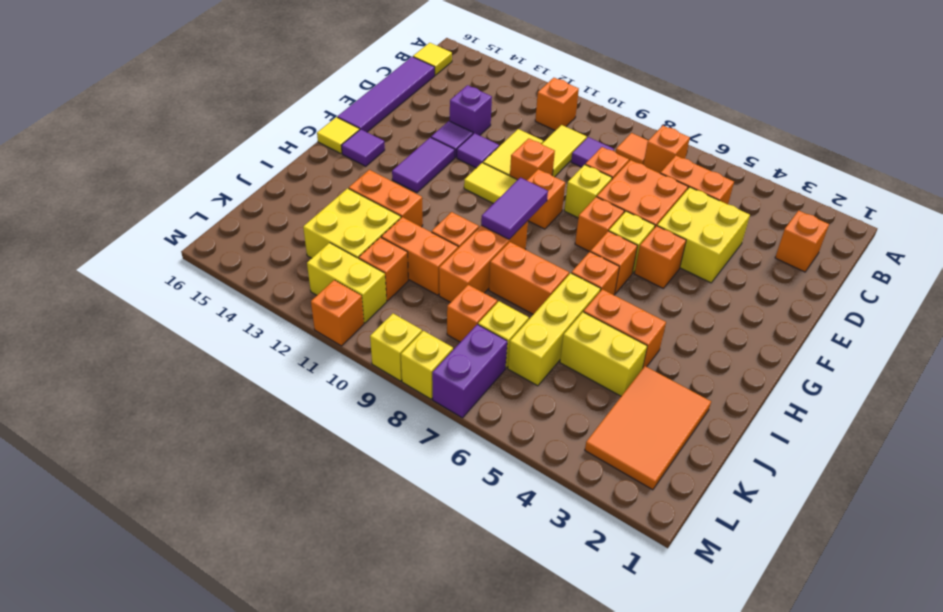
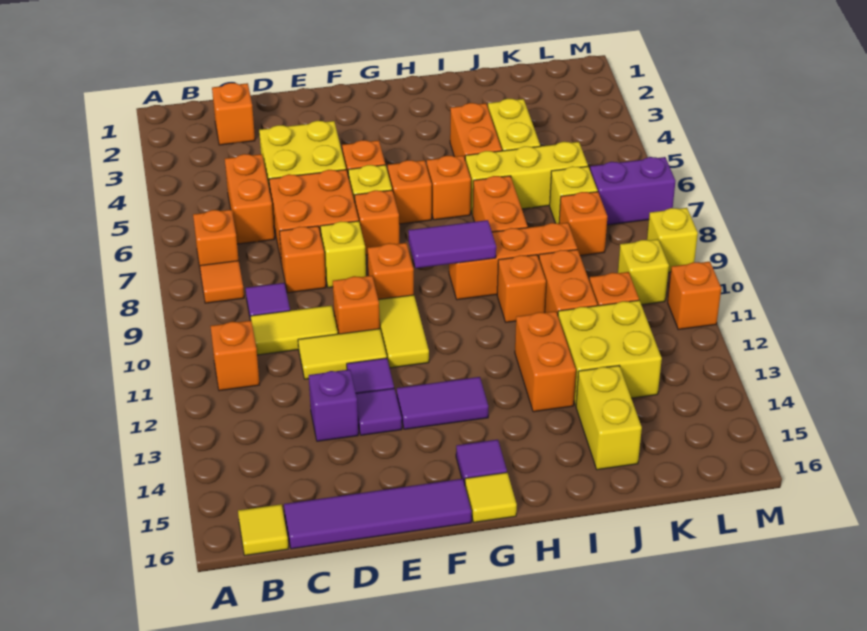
orange 2x3 tile [585,366,711,490] -> none
yellow 1x2 brick [307,243,387,323] -> yellow 1x2 brick moved to [576,366,642,470]
yellow 1x1 brick [401,331,453,399] -> yellow 1x1 brick moved to [618,239,669,305]

